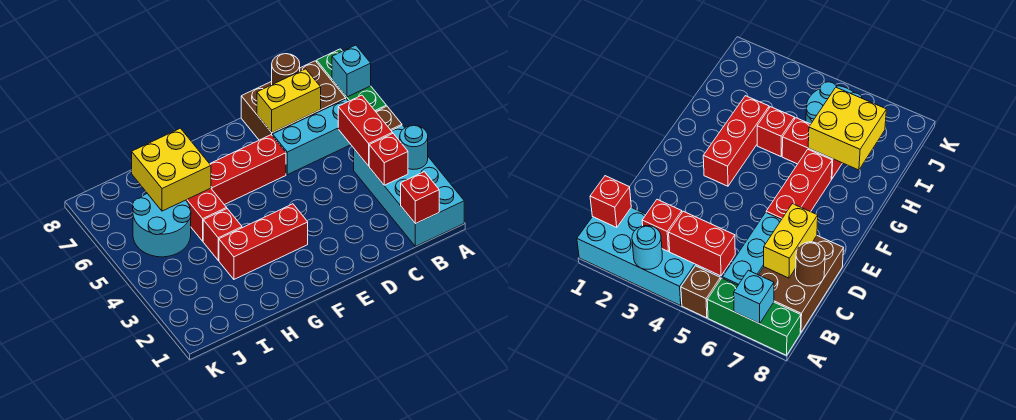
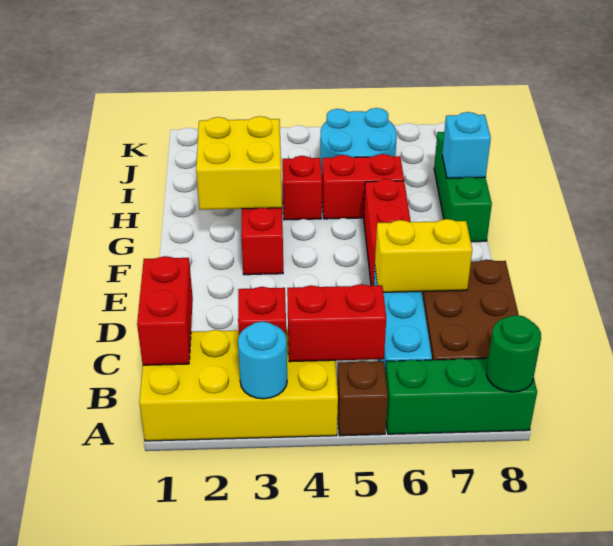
cyan 2x4 brick [354,125,464,246] -> yellow 2x4 brick [139,329,338,441]
cyan 1x1 brick [332,45,371,97] -> cyan 1x1 brick moved to [442,112,491,178]
none -> green 1x1 round brick [487,315,541,392]
red 1x1 brick [401,172,439,224] -> red 1x2 brick [137,256,193,365]
yellow 1x2 brick [257,69,321,133] -> yellow 1x2 brick turned to [375,219,472,292]
brown 1x1 round brick [272,54,300,85] -> none
none -> green 1x3 brick [434,132,492,242]
yellow 2x2 brick [132,128,211,211] -> yellow 2x2 brick moved to [196,116,282,210]

